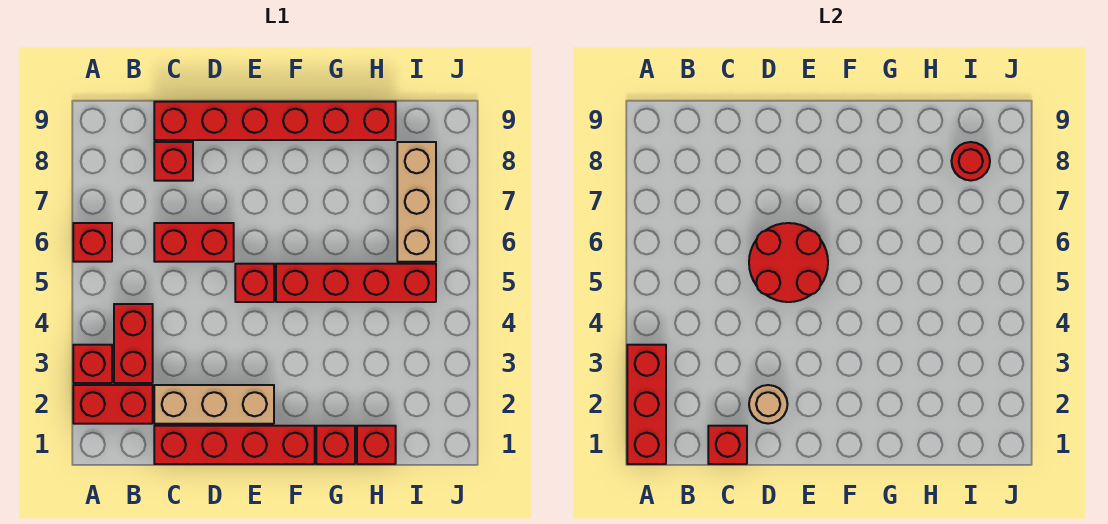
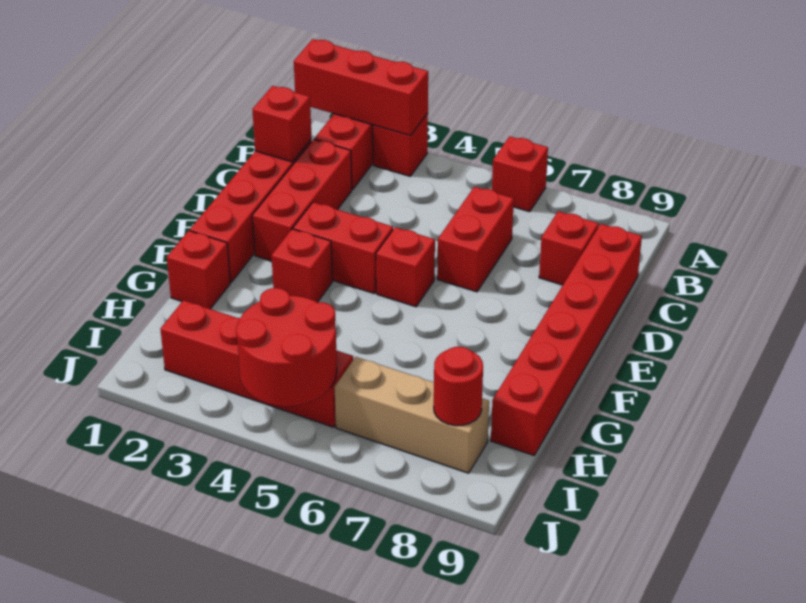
red 1x2 brick [114,304,153,383] -> red 1x2 brick moved to [293,202,393,294]
tan 1x3 brick [154,385,274,424] -> red 1x3 brick [252,139,352,261]
tan 1x1 round brick [749,385,787,424] -> none
red 2x2 round brick [749,223,828,302] -> red 2x2 round brick moved to [236,288,337,406]
red 1x4 brick [276,264,436,302] -> red 1x4 brick turned to [160,300,353,427]
red 1x1 brick [357,426,396,464] -> red 1x1 brick moved to [272,229,332,302]

